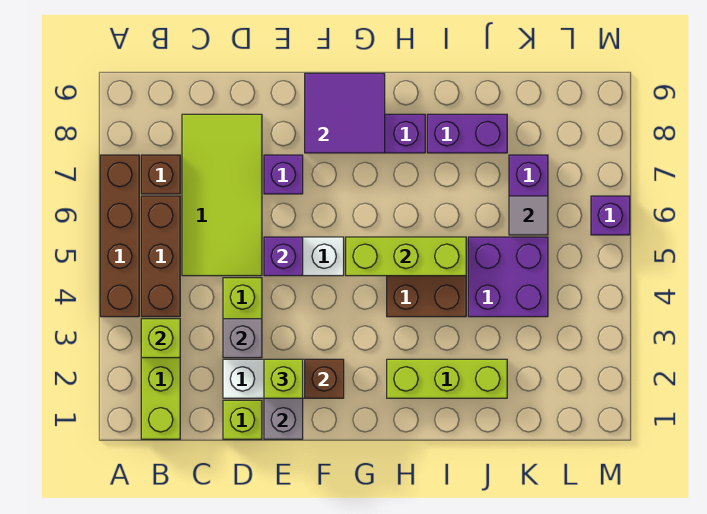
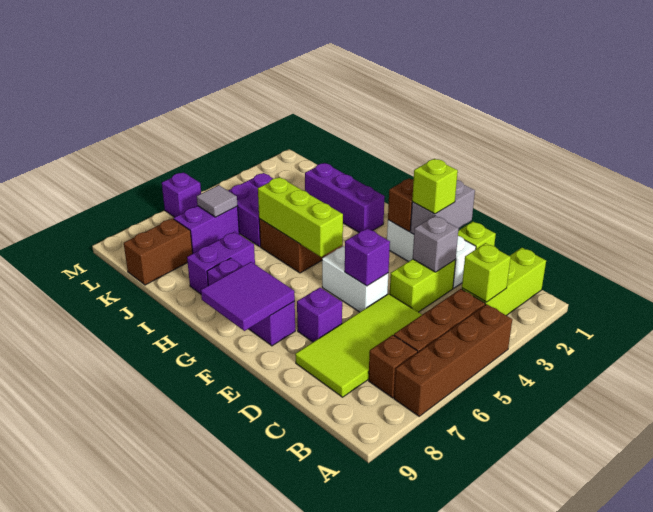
lime 1x3 brick [387,359,507,398] -> purple 1x3 brick [305,163,385,232]
purple 1x2 brick [427,114,507,153] -> purple 1x2 brick turned to [187,232,255,294]
none -> brown 1x2 brick [124,219,193,285]

